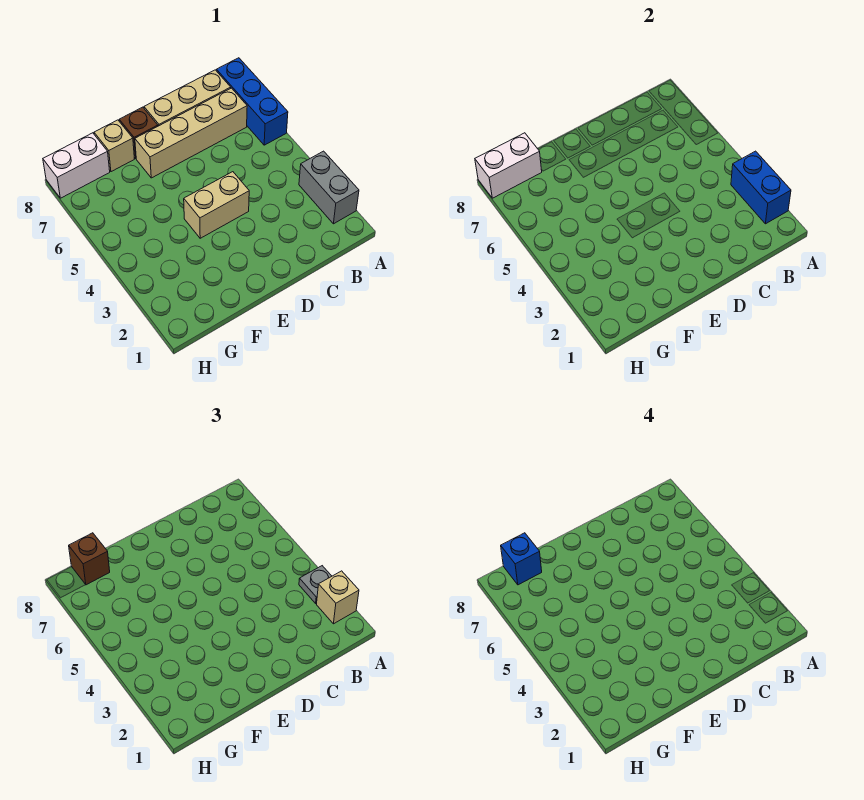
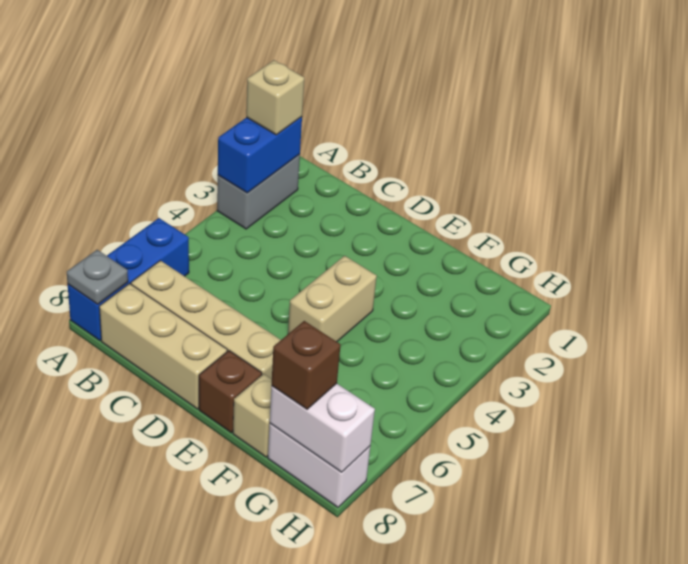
grey 1x1 plate [299,566,332,603] -> grey 1x1 plate moved to [67,250,128,304]
tan 1x2 brick [184,172,249,238] -> tan 1x2 brick turned to [288,256,377,342]
blue 1x1 brick [501,533,542,585] -> none

